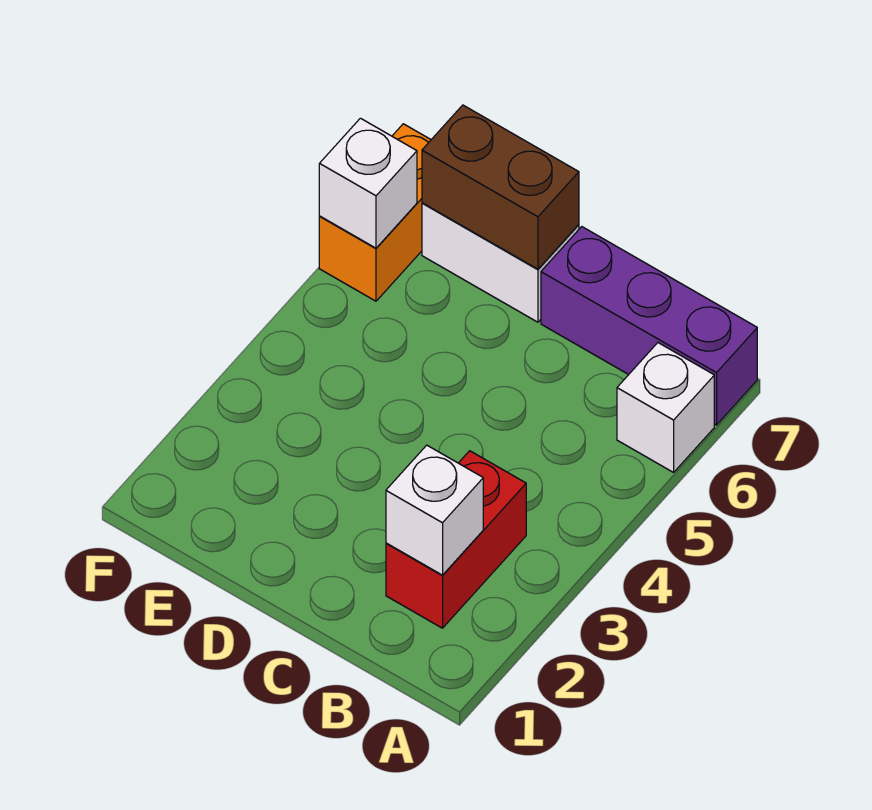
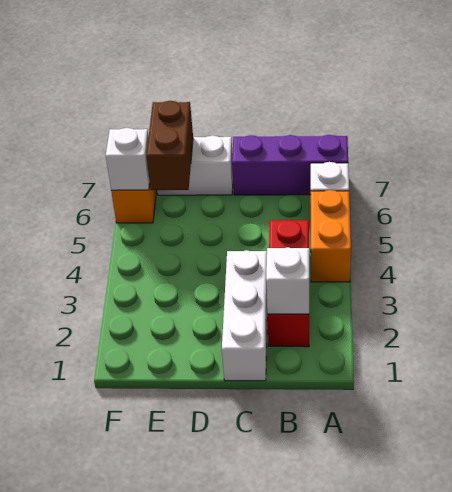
none -> orange 1x2 brick [311,190,351,282]
red 1x2 brick [386,451,526,628] -> red 1x3 brick [267,220,309,347]
none -> white 1x3 brick [222,250,267,381]
brown 1x2 brick [422,105,579,269] -> brown 1x2 brick turned to [146,101,193,190]

